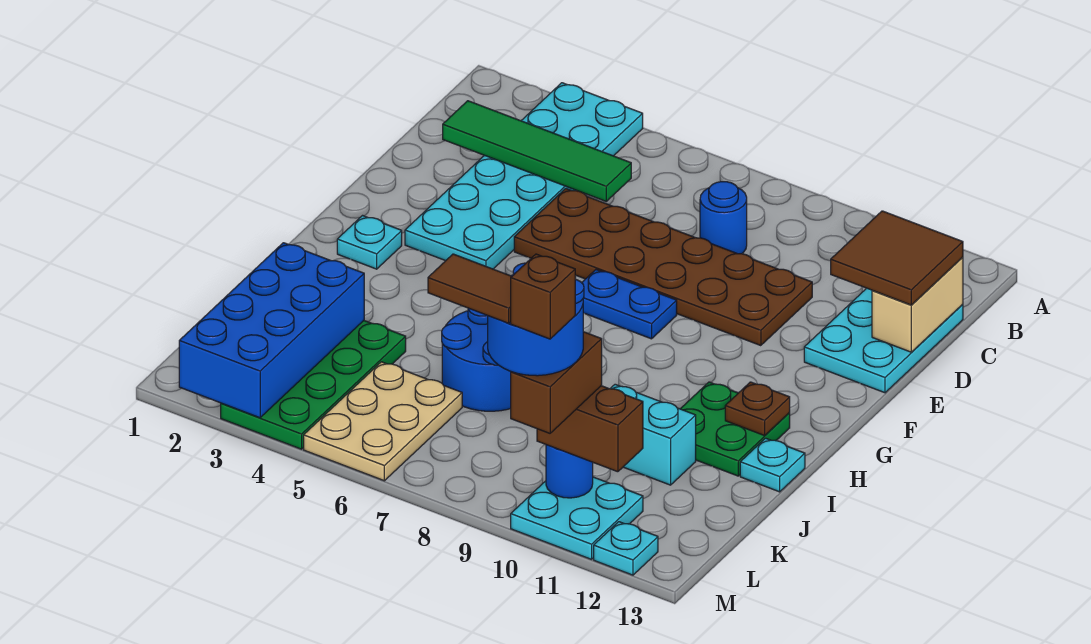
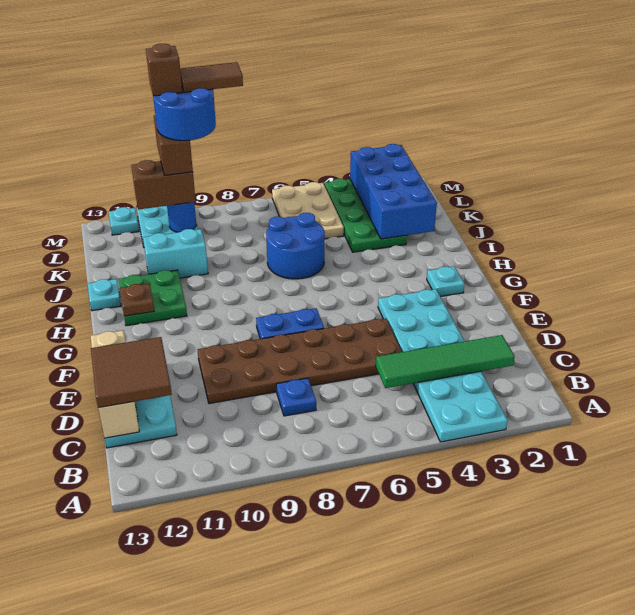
blue 1x1 round brick [700,182,747,254] -> blue 1x1 plate [276,378,316,416]
tan 1x2 brick [872,257,963,352] -> tan 1x3 brick [91,330,139,438]

